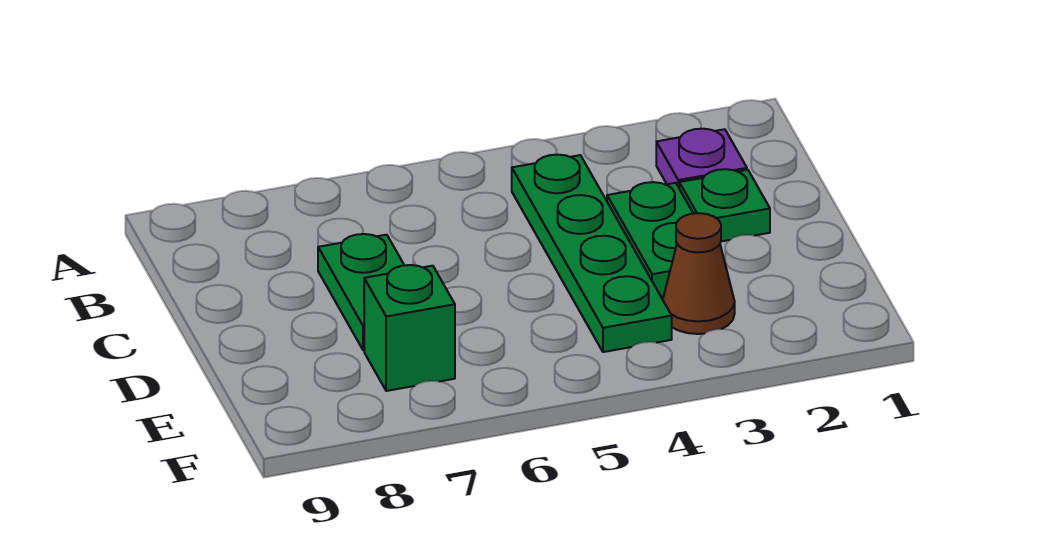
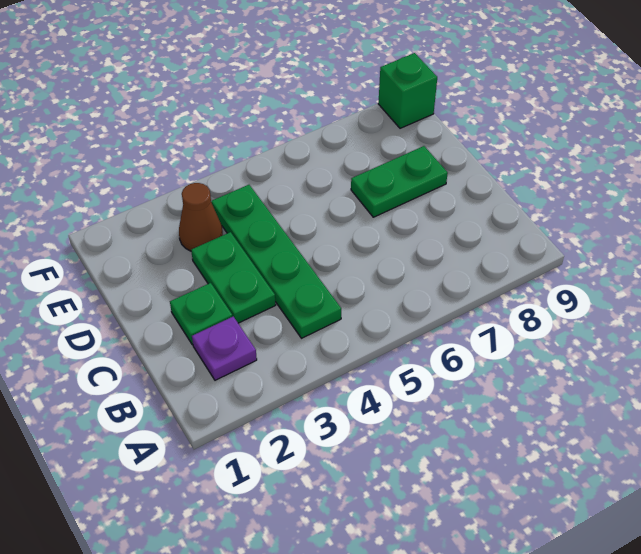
green 1x2 plate [318,234,404,350] -> green 1x2 plate turned to [351,146,448,217]
green 1x1 brick [364,265,455,391] -> green 1x1 brick moved to [378,53,437,128]

